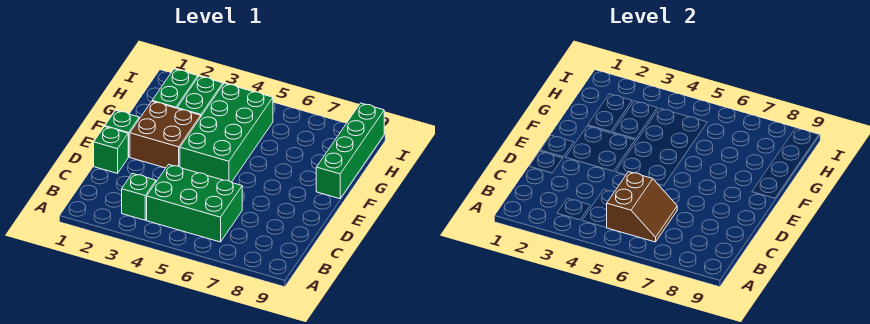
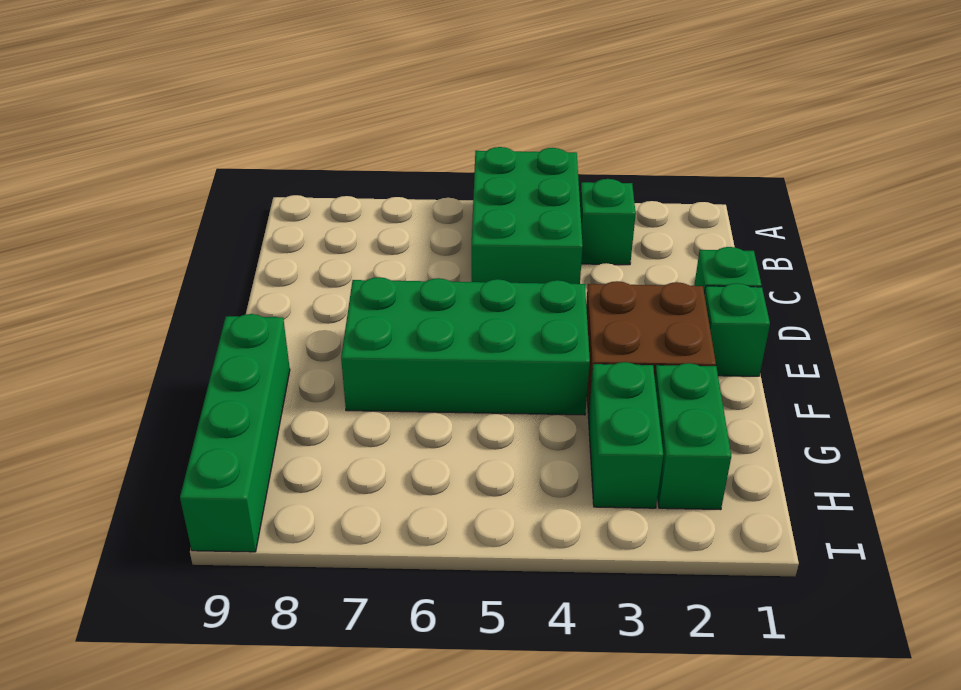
green 2x3 brick [147,164,242,242] -> green 2x3 brick turned to [472,147,583,284]
brown 2x2 slope [606,172,677,242] -> none
green 2x4 brick [180,83,273,182] -> green 2x4 brick turned to [341,277,590,415]

